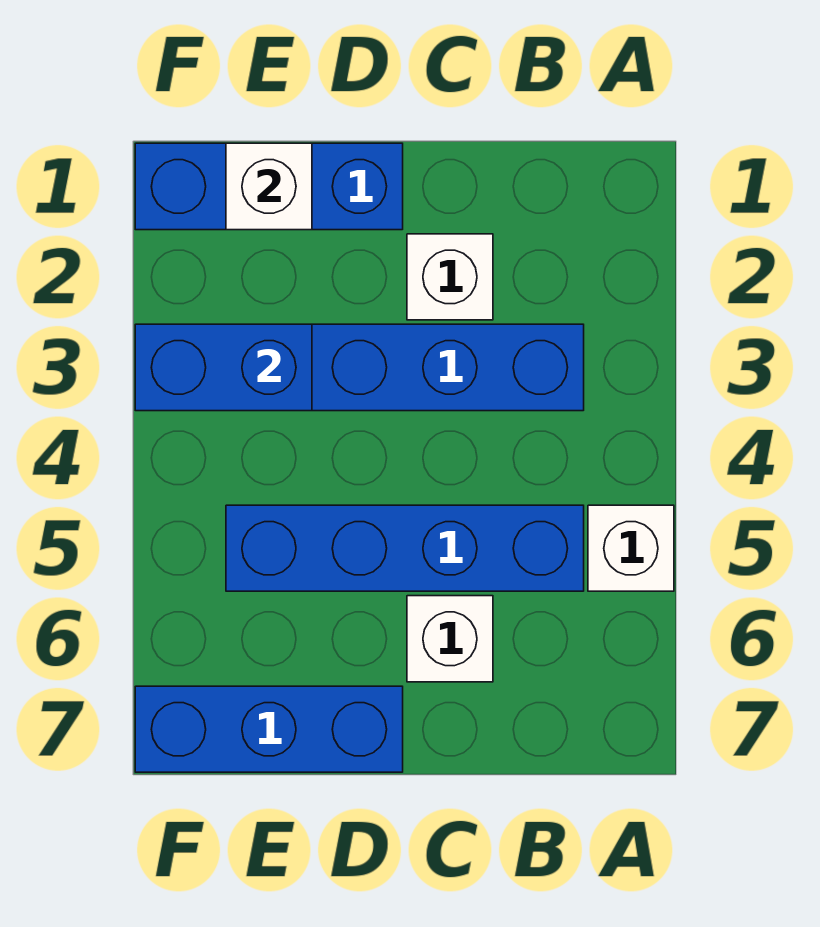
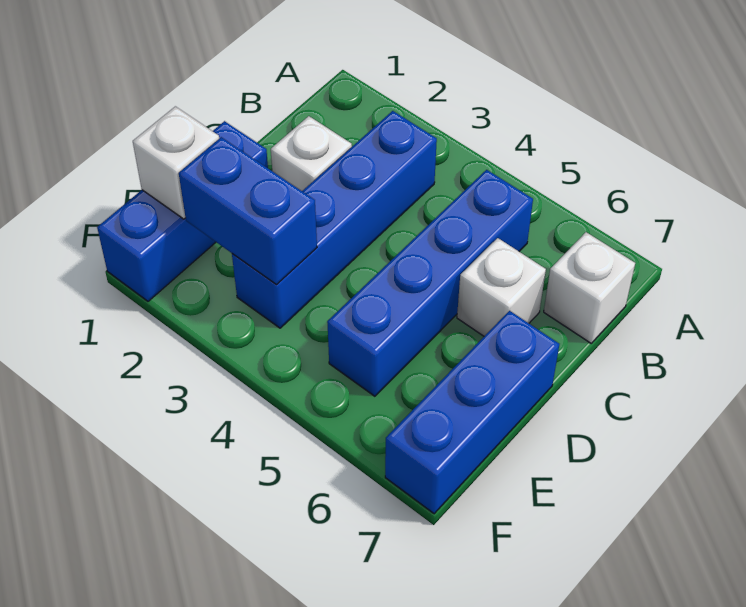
white 1x1 brick [588,505,674,591] -> white 1x1 brick moved to [544,232,635,343]
blue 1x2 brick [135,324,312,411] -> blue 1x2 brick turned to [179,137,317,285]

